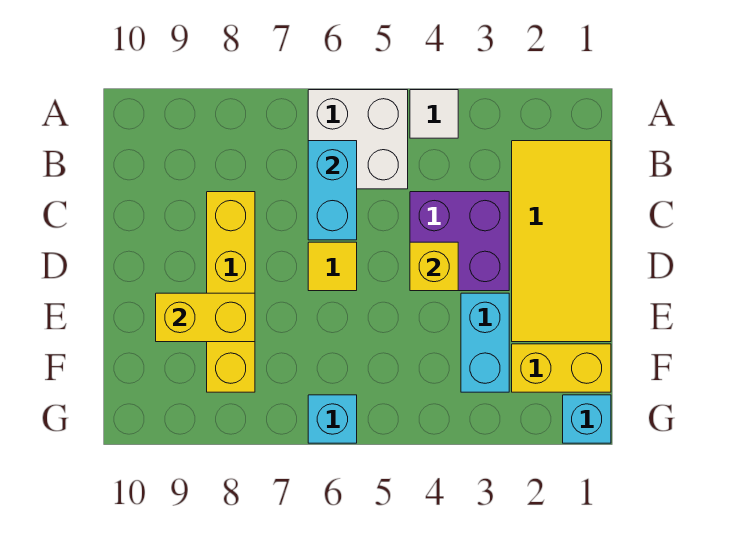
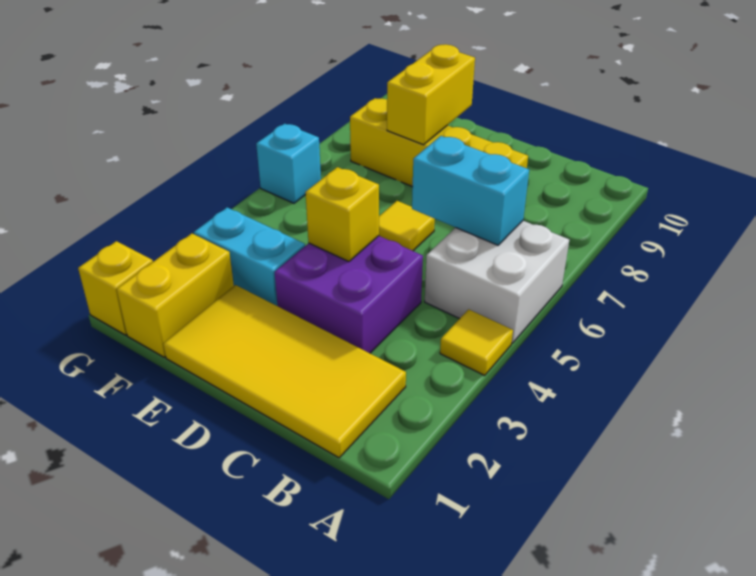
white 1x1 tile [410,90,458,138] -> yellow 1x1 tile [440,309,513,375]
cyan 1x1 brick [563,395,611,443] -> yellow 1x1 brick [78,241,153,335]

